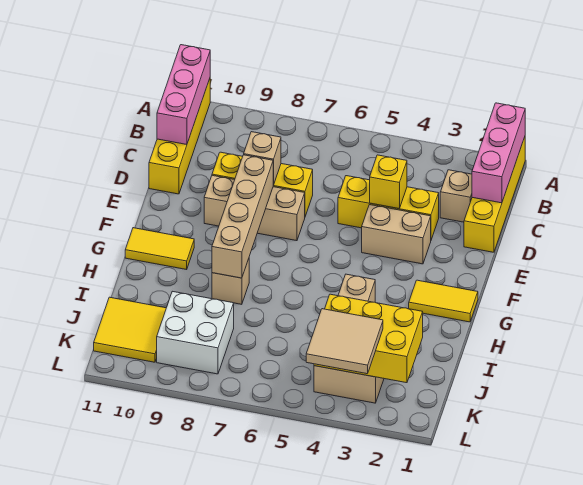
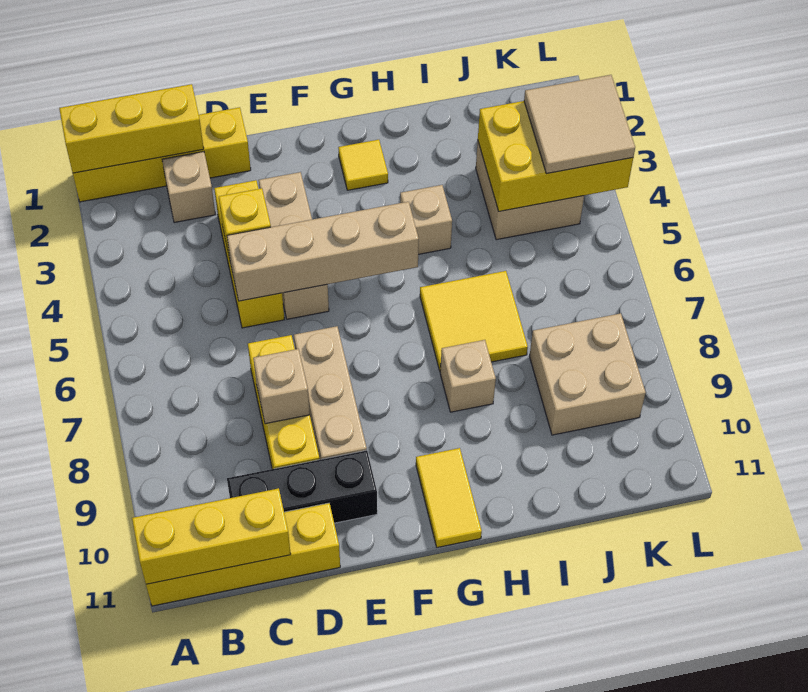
pink 1x3 brick [472,103,525,203] -> yellow 1x3 brick [59,84,204,173]
pink 1x3 brick [157,45,210,145] -> yellow 1x3 brick [132,488,291,584]
none -> black 1x3 brick [227,450,377,523]
tan 1x2 brick [362,205,431,264] -> tan 1x3 brick [259,172,329,319]
tan 1x4 brick [212,155,273,278] -> tan 1x4 brick moved to [227,202,419,301]
yellow 1x2 tile [409,280,478,322] -> yellow 1x1 tile [338,140,388,190]
yellow 2x3 brick [314,294,423,383] -> yellow 2x3 brick turned to [478,101,633,211]
white 2x2 brick [157,291,234,374] -> tan 2x2 brick [529,313,646,435]
yellow 2x2 tile [94,297,166,362] -> yellow 2x2 tile moved to [420,271,528,371]

